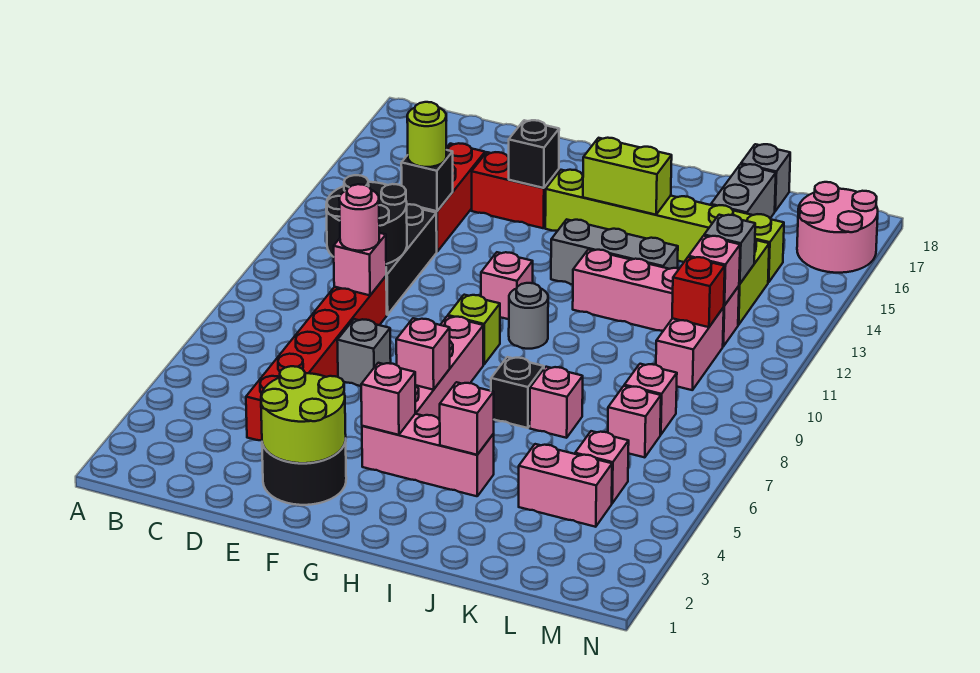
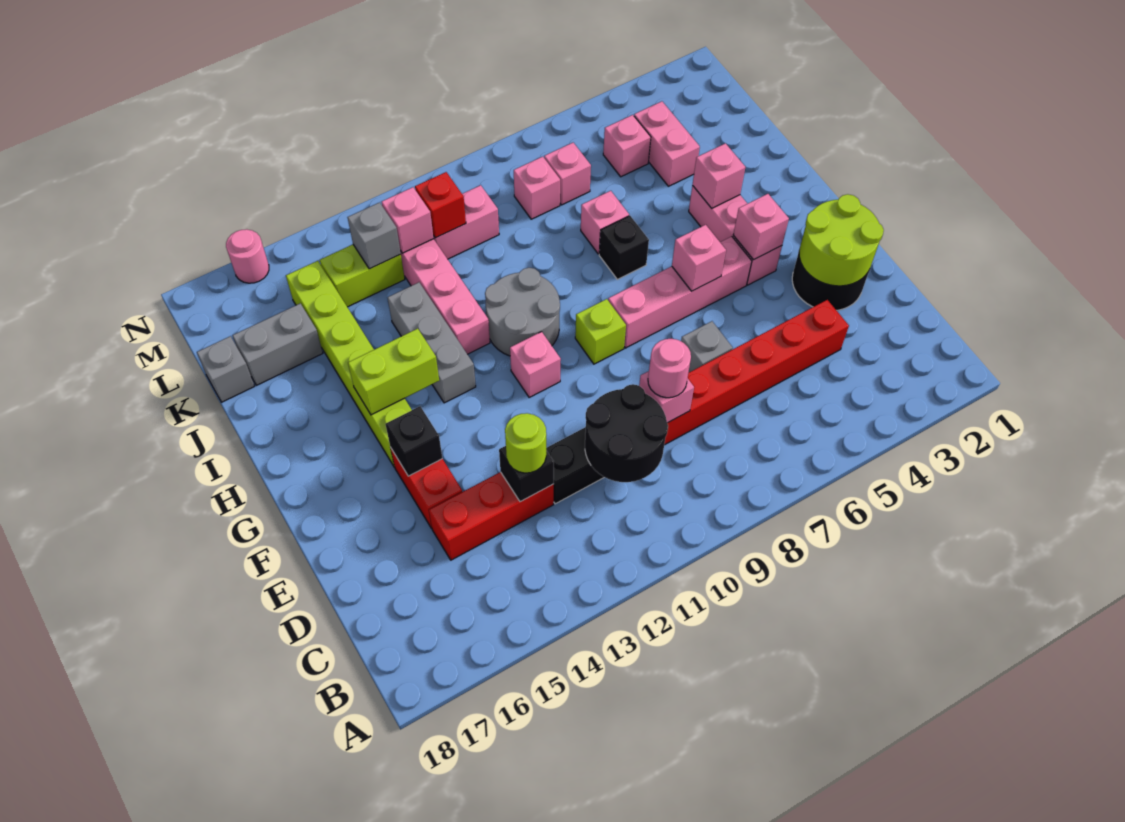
grey 1x1 round brick [509,283,548,349] -> grey 2x2 round brick [485,268,560,356]
lime 1x2 brick [583,138,672,215] -> lime 1x2 brick turned to [348,329,439,415]
pink 2x2 round brick [797,182,878,273] -> pink 1x1 round brick [226,229,269,283]

